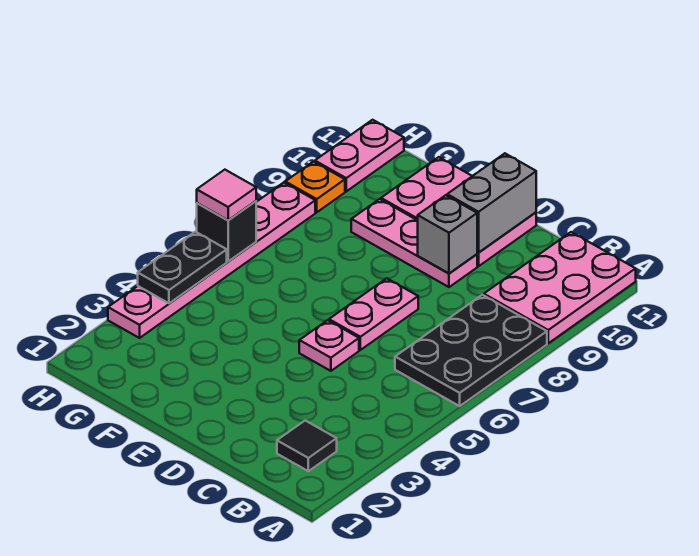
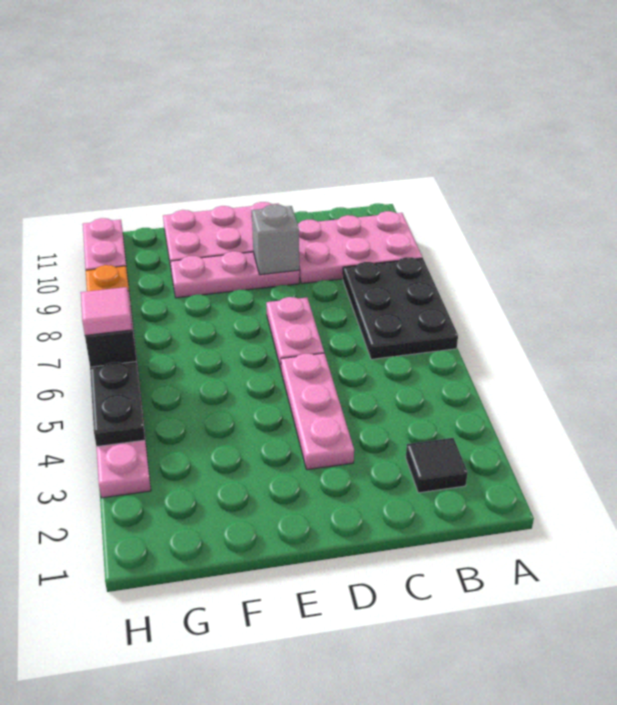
pink 2x3 plate [484,232,636,343] -> pink 2x3 plate turned to [298,211,422,284]
pink 1x1 plate [299,320,359,371] -> pink 1x3 plate [281,353,354,470]
grey 1x2 brick [447,153,536,253] -> none

